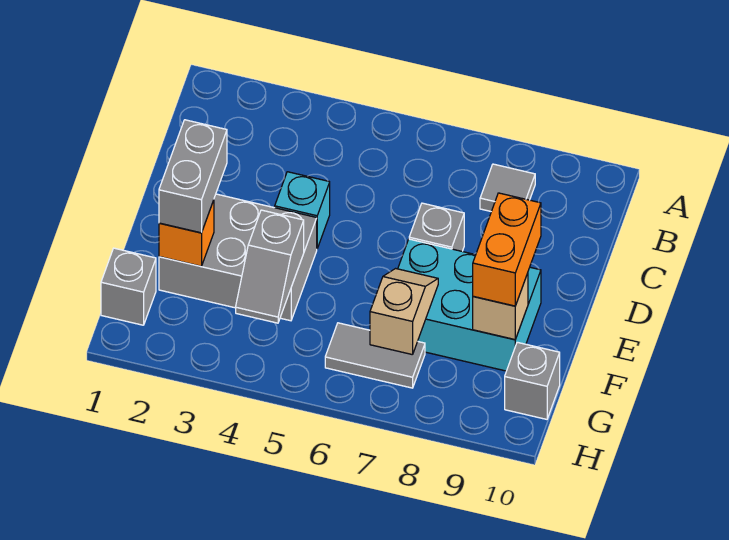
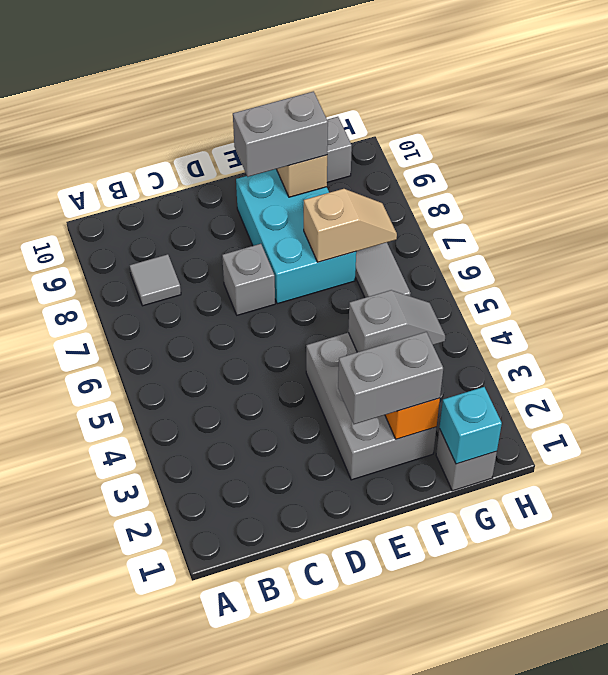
cyan 1x1 brick [275,172,330,248] -> cyan 1x1 brick moved to [439,387,502,464]
orange 1x2 brick [473,193,541,306] -> grey 1x2 brick [233,91,328,177]
tan 1x2 slope [370,269,438,355] -> tan 1x2 slope turned to [304,189,397,262]

